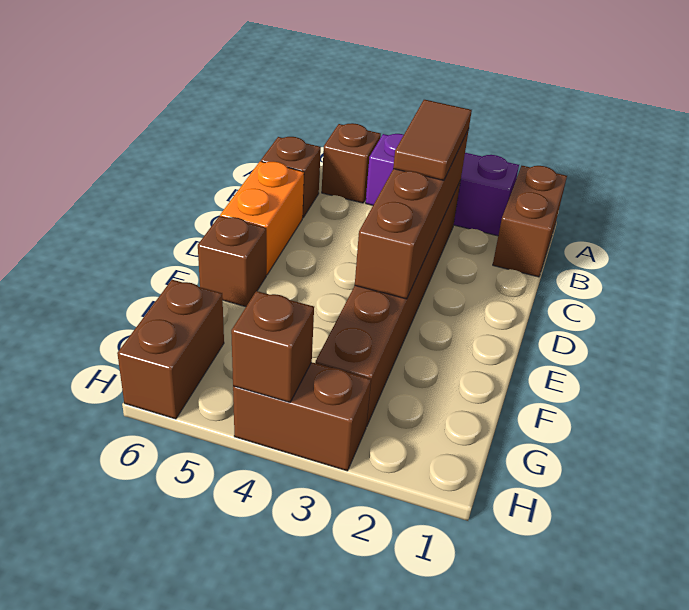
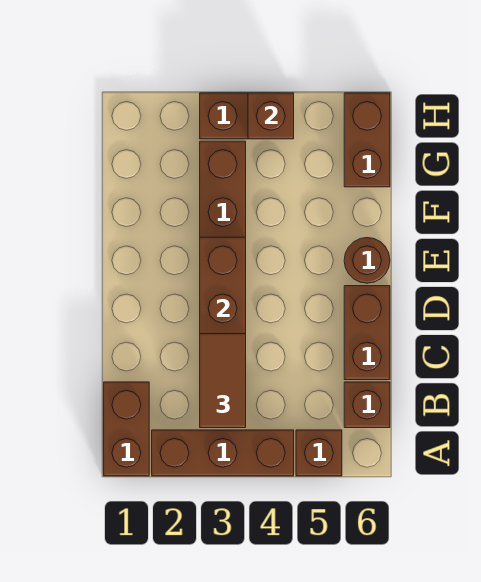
purple 1x3 brick [366,134,519,236] -> brown 1x3 brick [152,430,294,476]
orange 1x2 brick [220,161,304,275] -> brown 1x2 brick [344,286,390,380]
brown 1x1 brick [198,216,266,307] -> brown 1x1 round brick [344,238,390,283]

